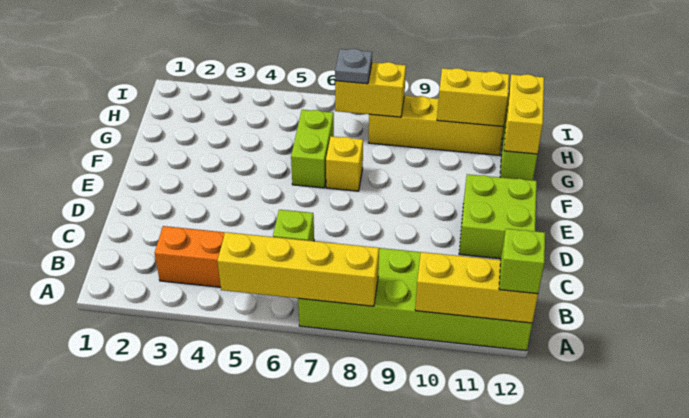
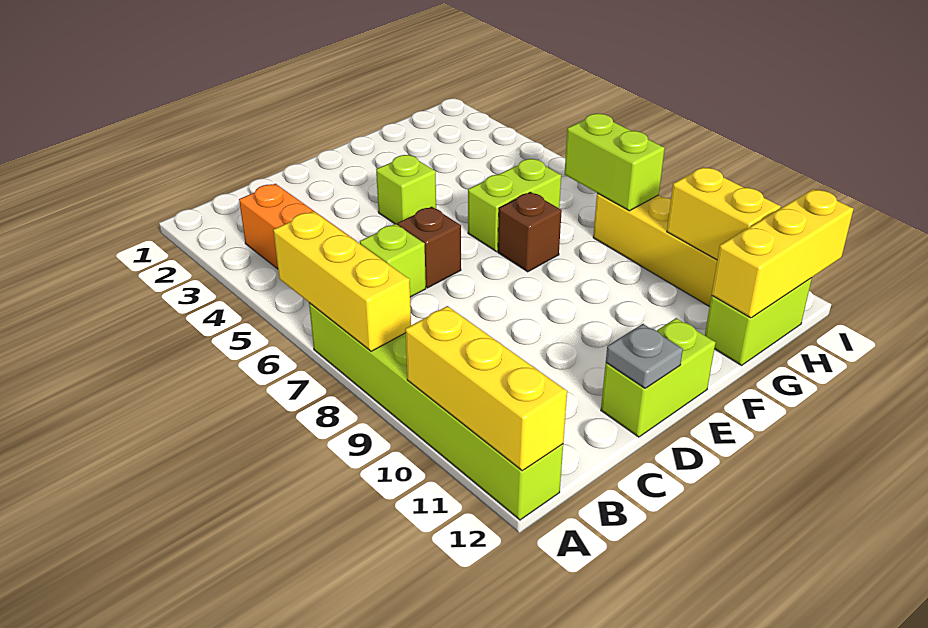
yellow 1x4 brick [217,232,379,306] -> yellow 1x3 brick [273,211,411,351]
lime 2x6 brick [298,248,532,351] -> lime 1x6 brick [309,303,563,520]
lime 1x1 brick [499,229,545,294] -> lime 1x1 brick moved to [376,155,436,224]
none -> brown 1x1 brick [397,207,461,288]
lime 2x2 brick [459,174,537,259] -> lime 1x2 brick [601,318,716,437]
yellow 1x1 brick [326,136,363,191] -> brown 1x1 brick [498,192,562,272]
yellow 1x2 brick [504,74,544,154] -> yellow 1x3 brick [712,189,853,318]
yellow 1x2 brick [335,62,406,117] -> lime 1x2 brick [564,114,665,211]
grey 1x1 plate [335,49,372,84] -> grey 1x1 plate moved to [606,324,683,389]

